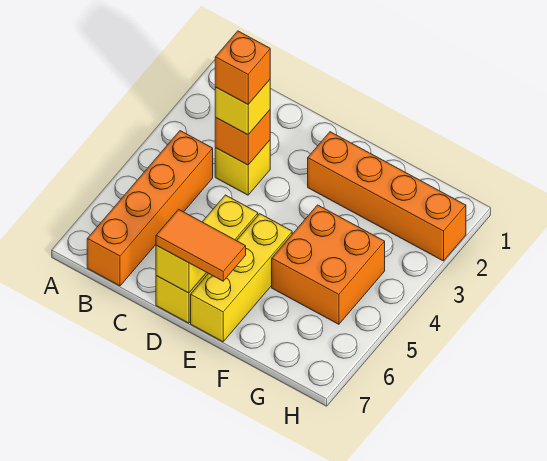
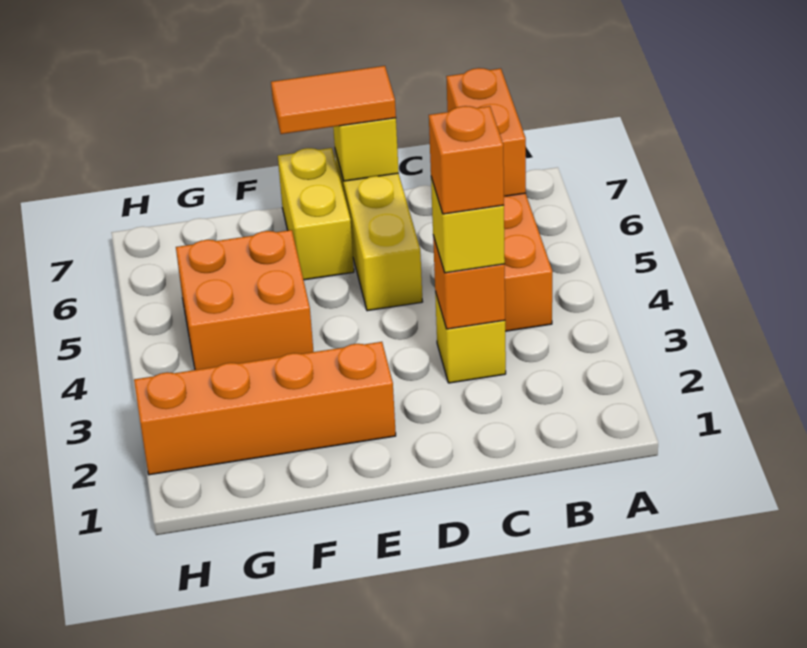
none -> orange 1x2 brick [446,68,526,196]
yellow 1x3 brick [191,214,292,342] -> yellow 1x2 brick [278,148,354,280]

